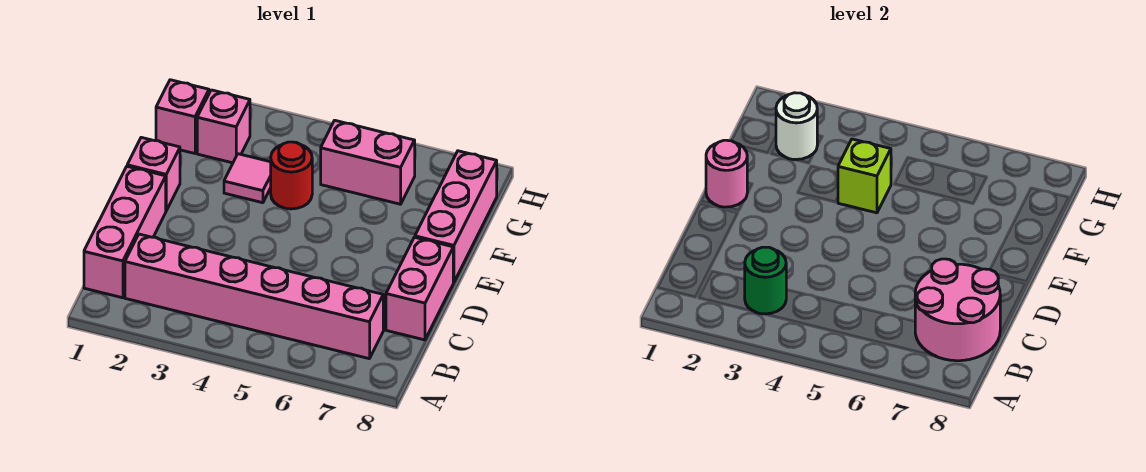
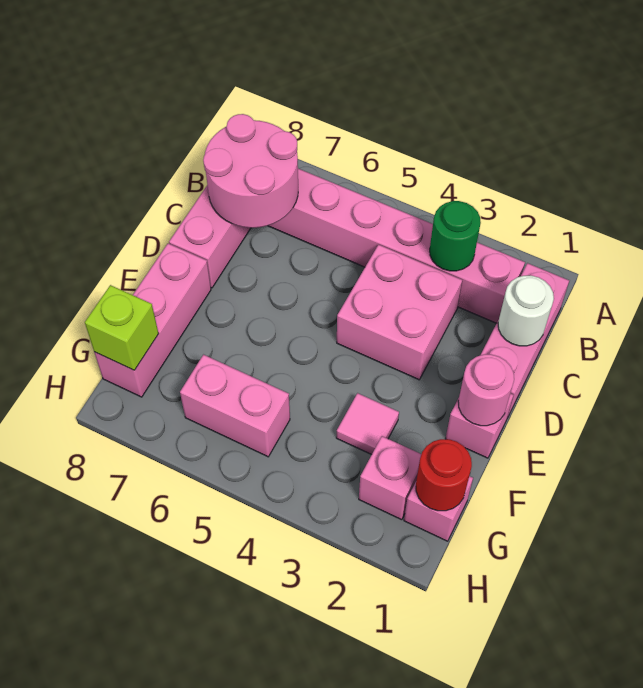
none -> pink 2x2 brick [337,245,462,380]
red 1x1 round brick [271,142,312,209] -> red 1x1 round brick moved to [416,439,472,511]
lime 1x1 brick [838,139,891,213] -> lime 1x1 brick moved to [85,285,159,370]
white 1x1 round brick [776,93,817,160] -> white 1x1 round brick moved to [498,276,554,346]

